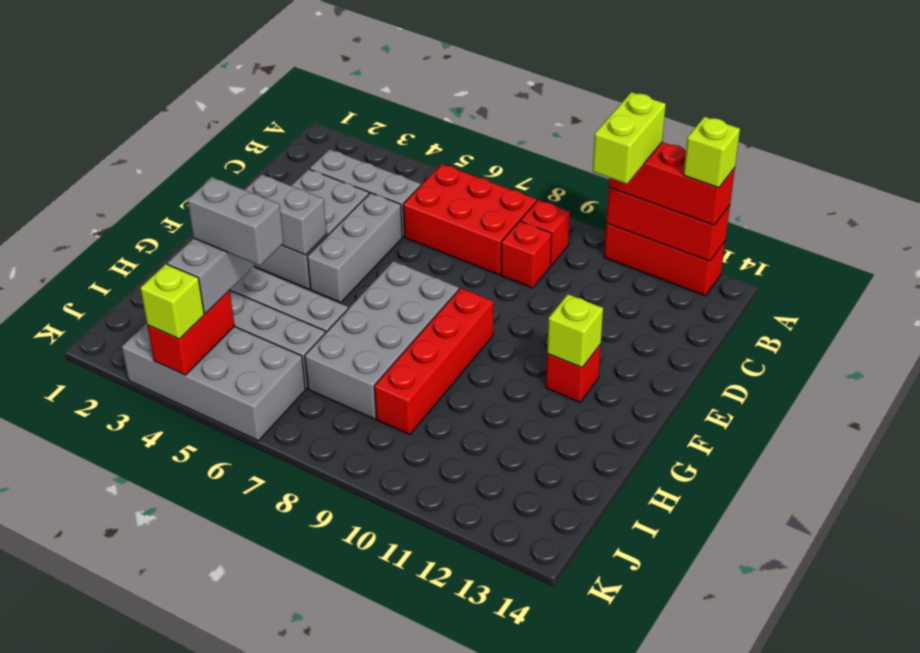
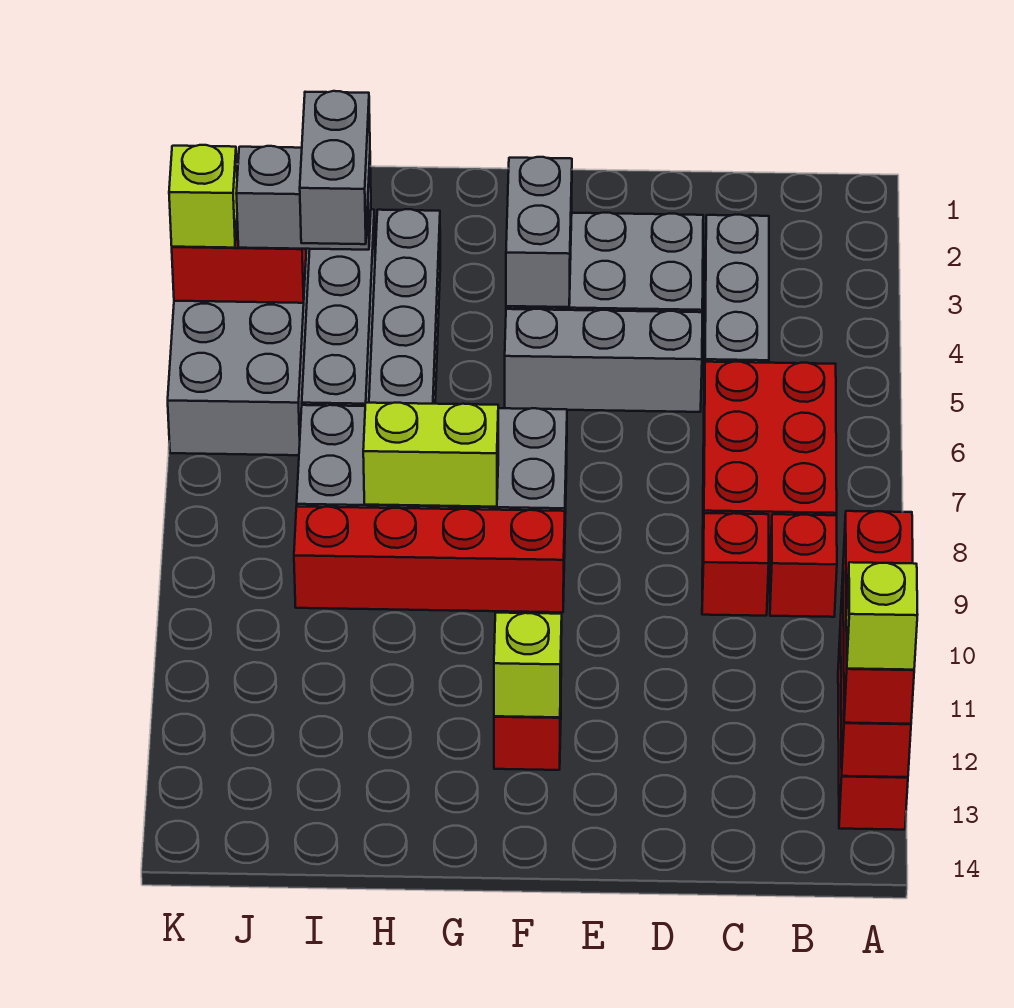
lime 1x2 brick [593,92,666,184] -> lime 1x2 brick moved to [363,403,498,507]

